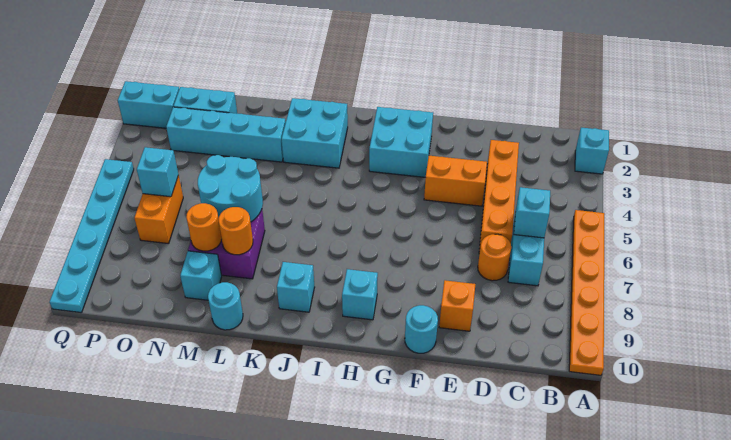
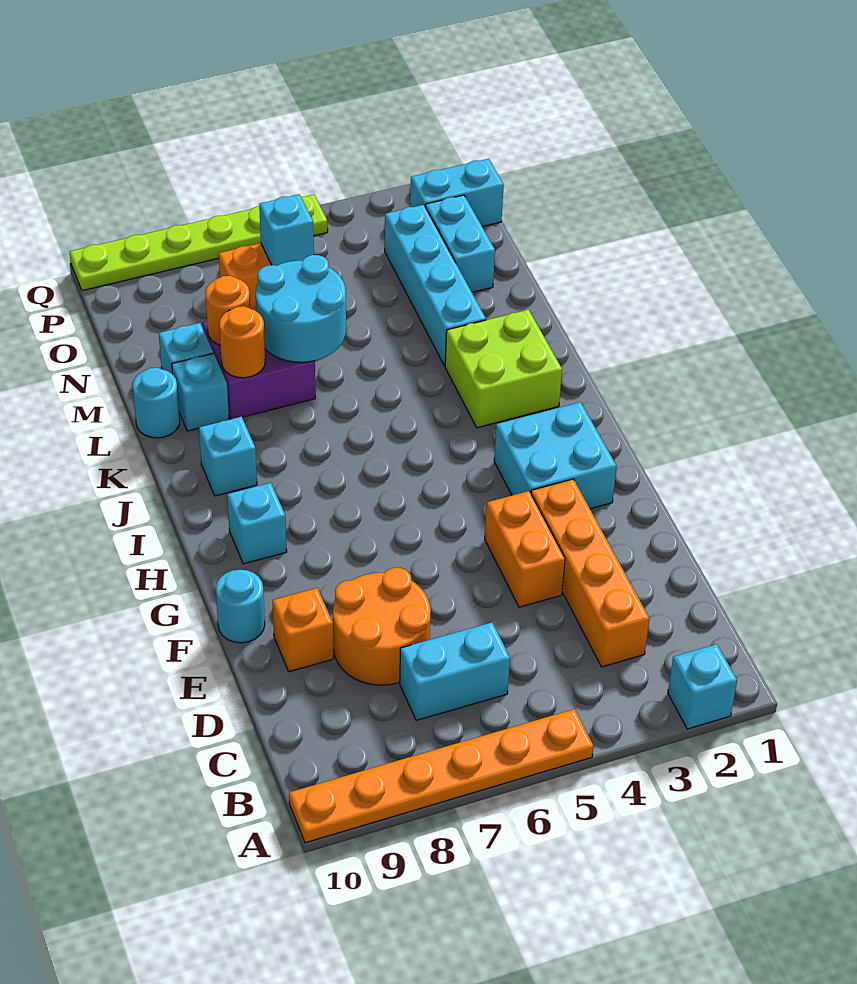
cyan 1x1 brick [514,187,550,238] -> cyan 1x1 brick moved to [172,353,229,431]
orange 1x4 brick [479,140,519,254] -> orange 1x4 brick turned to [531,479,649,667]
orange 1x1 round brick [478,234,511,281] -> orange 2x2 round brick [333,568,431,685]
cyan 2x2 brick [282,98,348,168] -> lime 2x2 brick [445,310,562,428]
cyan 1x2 brick [118,81,179,128] -> cyan 1x2 brick turned to [410,159,504,227]
cyan 1x6 plate [49,159,134,313] -> lime 1x6 plate [70,195,328,291]

